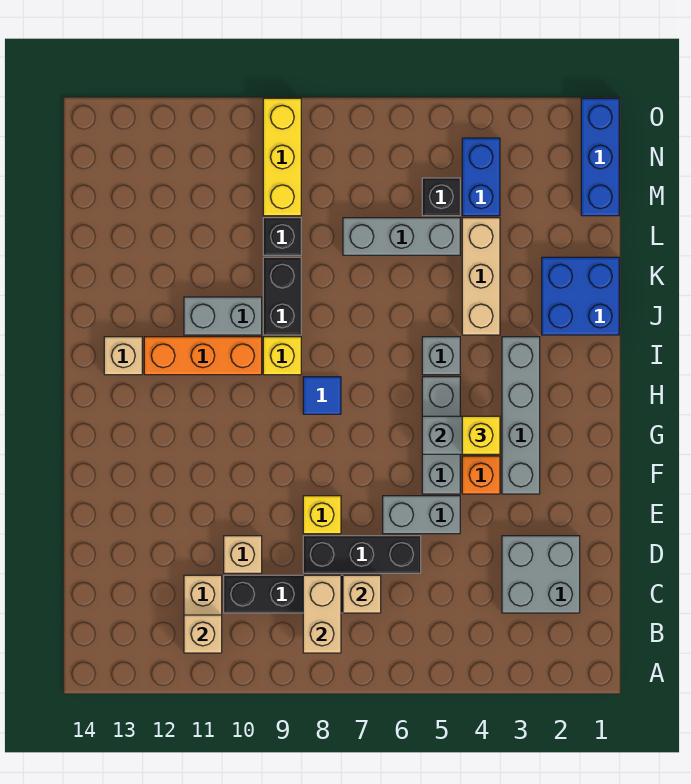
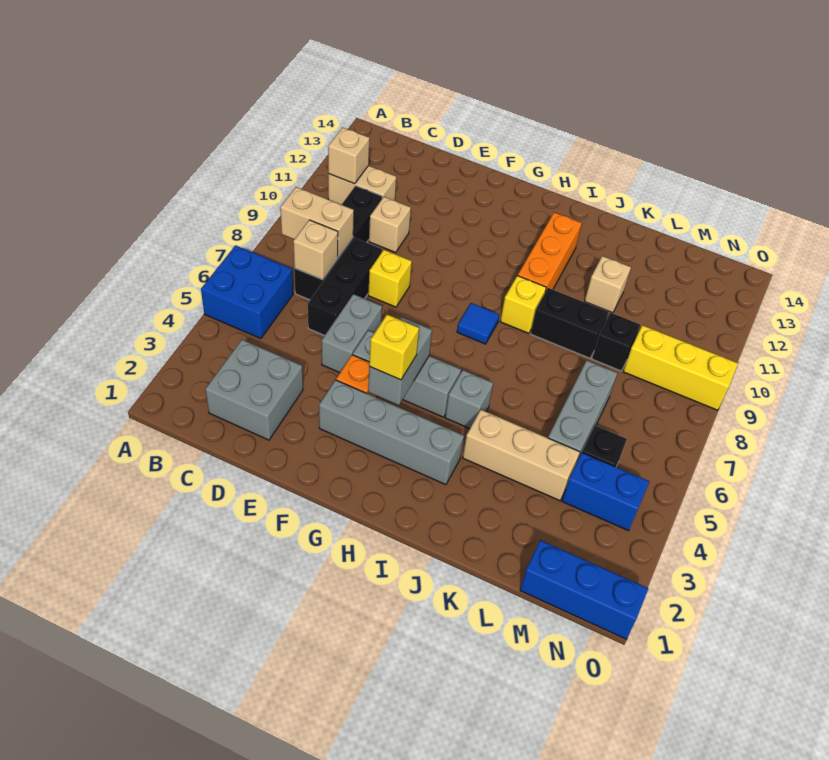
tan 1x1 brick [104,337,142,375] -> tan 1x1 brick moved to [585,256,631,313]
blue 2x2 brick [542,257,619,335] -> blue 2x2 brick moved to [201,245,293,339]
grey 1x2 brick [184,297,262,335] -> none

